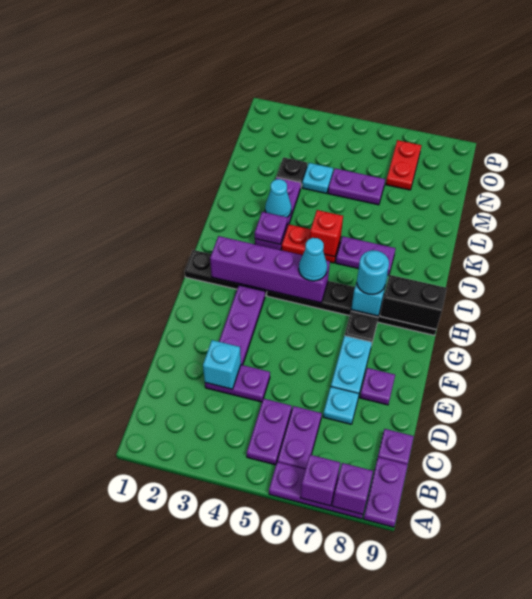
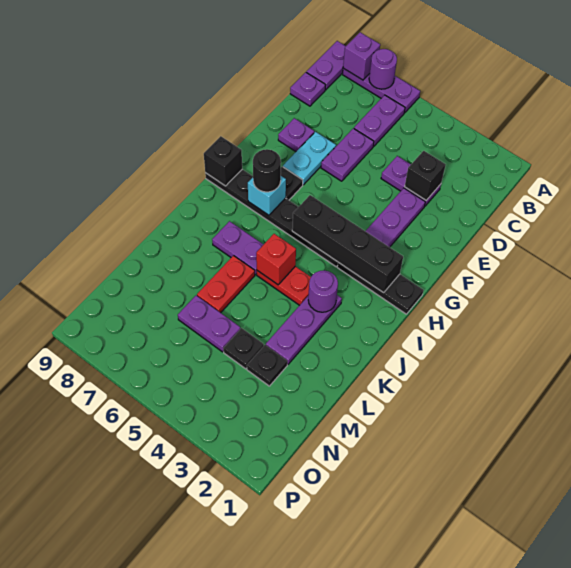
purple 1x1 brick [300,455,340,506] -> purple 1x1 round brick [369,49,397,89]
purple 1x2 plate [247,399,292,465] -> purple 1x2 plate moved to [321,128,374,181]
cyan 1x1 brick [203,340,241,389] -> black 1x1 brick [405,151,446,200]
cyan 1x1 plate [323,387,359,424] -> none
purple 1x4 brick [210,236,330,303] -> black 1x4 brick [292,195,403,293]
cyan 1x1 cone [299,238,327,281] -> none
cyan 1x1 round brick [357,250,389,294] -> black 1x1 round brick [253,149,281,192]
black 1x2 brick [380,275,447,330] -> black 1x1 brick [204,136,242,186]
purple 1x1 plate [255,212,287,244] -> purple 1x1 round brick [308,271,338,312]
cyan 1x1 cone [265,179,291,217] -> none
cyan 1x1 plate [302,163,333,193] -> black 1x1 plate [223,328,264,369]
red 1x2 plate [386,140,421,190] -> red 1x2 plate moved to [197,256,255,313]

